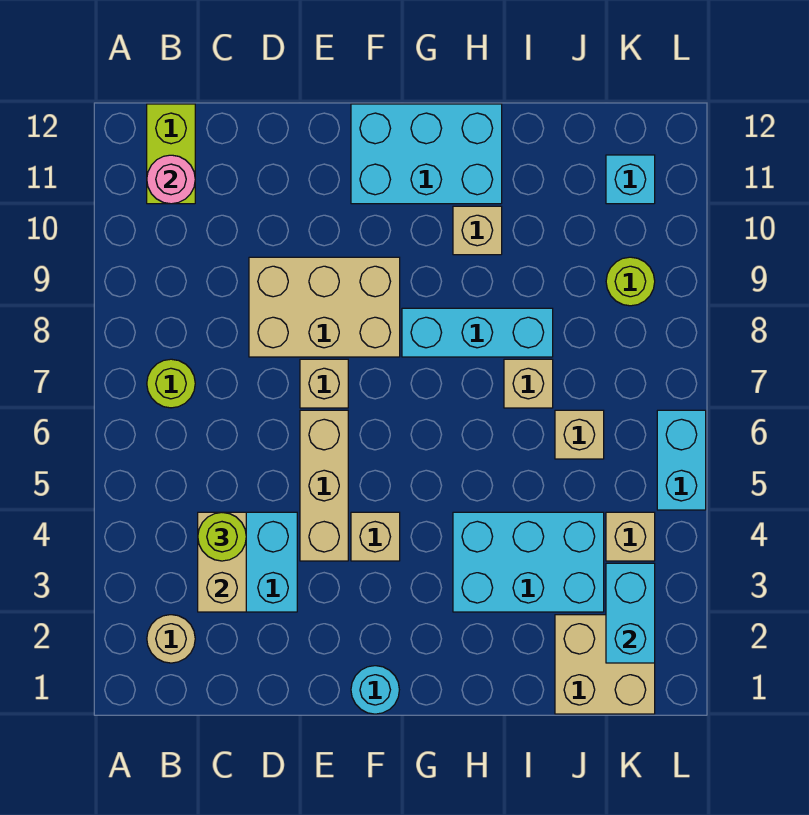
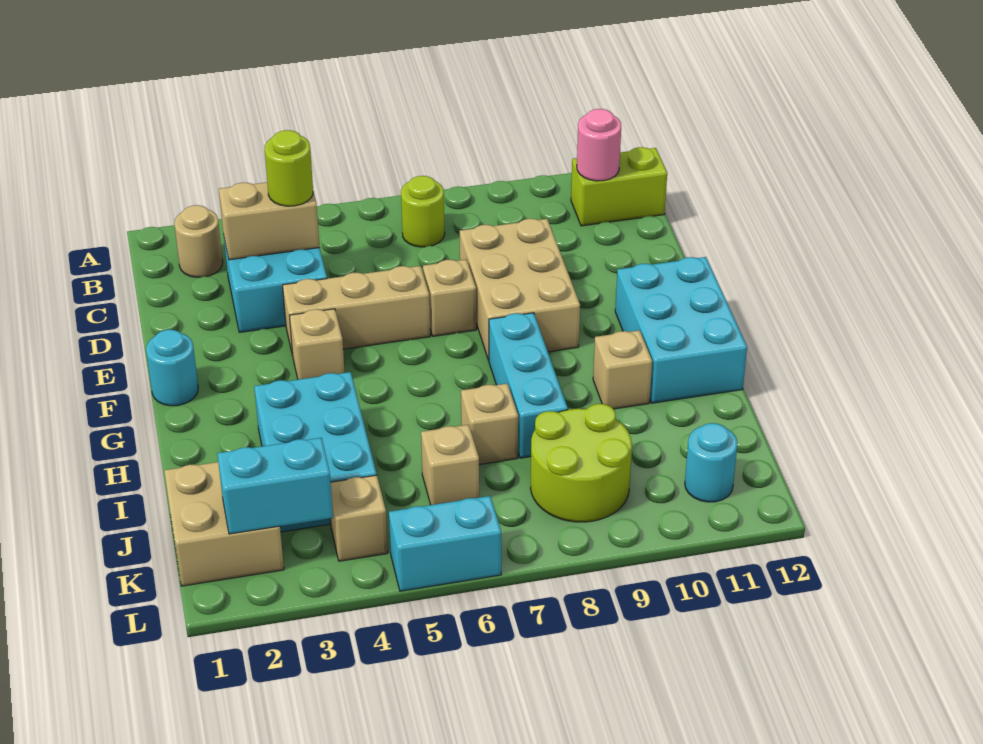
lime 1x1 round brick [606,257,655,306] -> lime 2x2 round brick [530,404,632,522]
cyan 1x1 brick [606,155,655,204] -> cyan 1x1 round brick [685,423,738,502]

